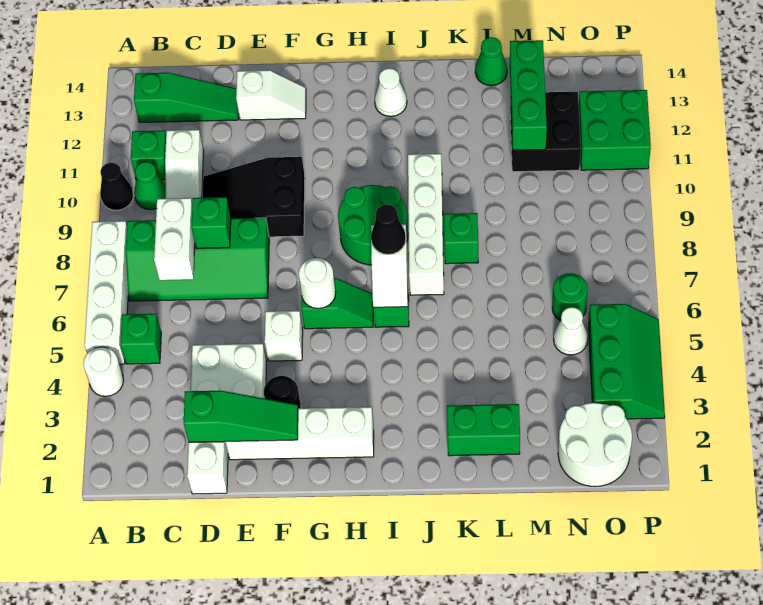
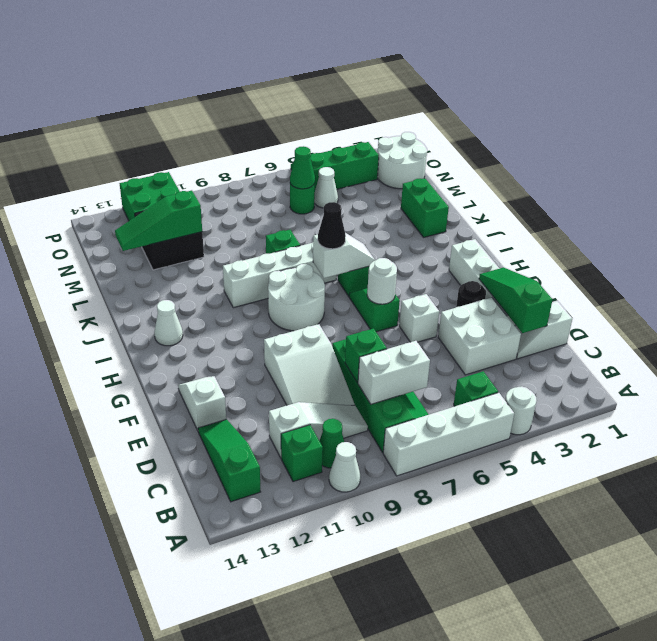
black 1x1 cone [100,163,134,210] -> white 1x1 cone [329,442,360,492]
black 2x3 slope [202,157,305,237] -> white 2x3 slope [264,324,355,405]
green 2x2 round brick [338,185,408,265] -> white 2x2 round brick [268,264,325,331]
green 1x1 cone [475,37,507,86] -> green 1x1 cone moved to [290,146,315,189]
green 1x3 brick [510,40,547,150] -> green 1x3 slope [115,190,202,251]

